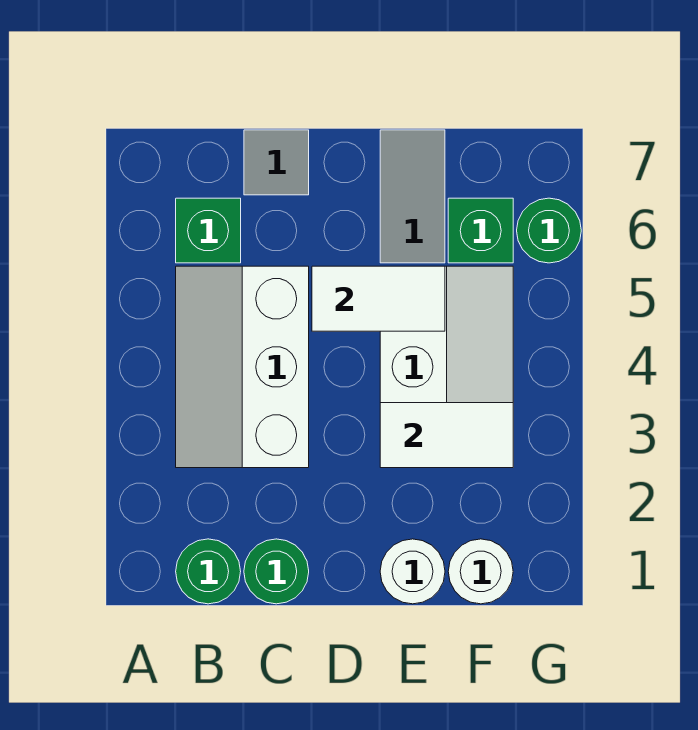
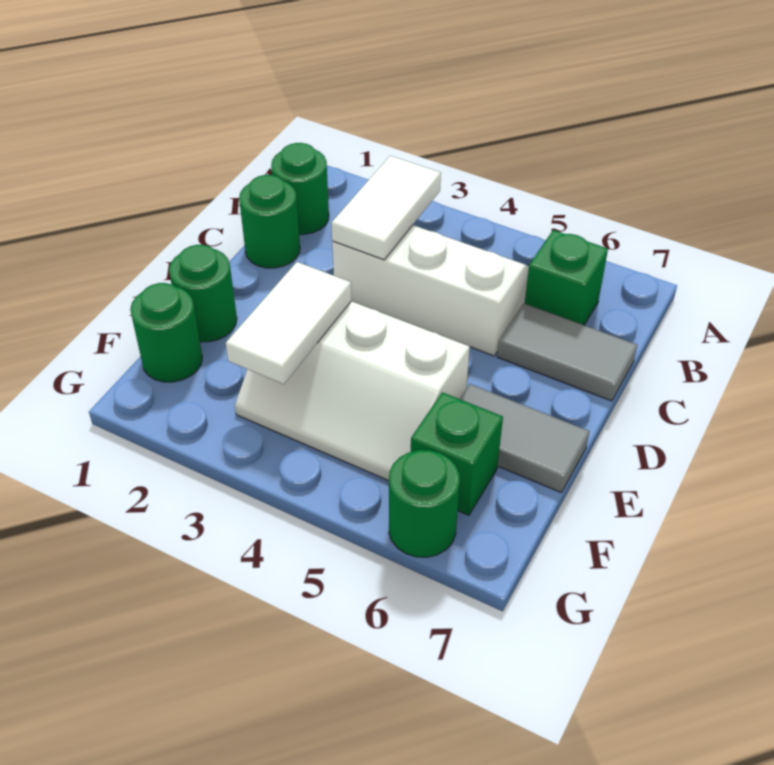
grey 1x1 tile [244,130,309,195] -> grey 1x2 tile [497,303,637,401]
white 1x2 tile [312,266,445,331] -> white 1x2 tile moved to [331,156,441,260]
white 1x1 round brick [380,539,445,604] -> green 1x1 round brick [169,245,237,342]
white 1x1 round brick [448,539,513,604] -> green 1x1 round brick [130,283,202,382]

